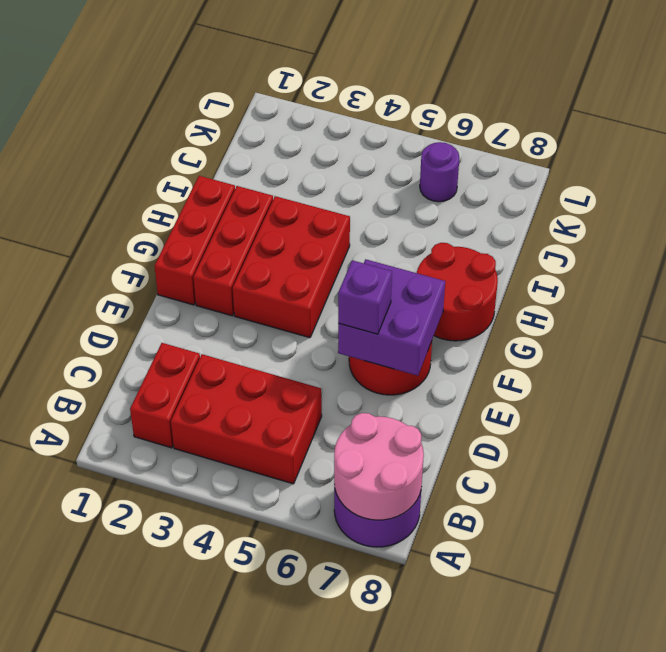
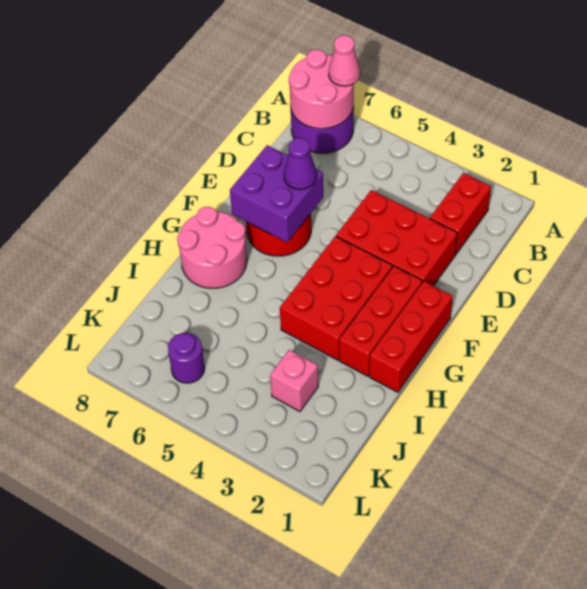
none -> pink 1x1 cone [329,35,360,86]
red 2x3 brick [171,354,322,484] -> red 2x3 brick moved to [336,190,457,286]
purple 1x1 brick [338,260,392,334] -> purple 1x1 cone [284,138,317,189]
red 2x2 round brick [417,243,498,341] -> pink 2x2 round brick [177,207,247,288]
none -> pink 1x1 brick [270,350,318,411]

